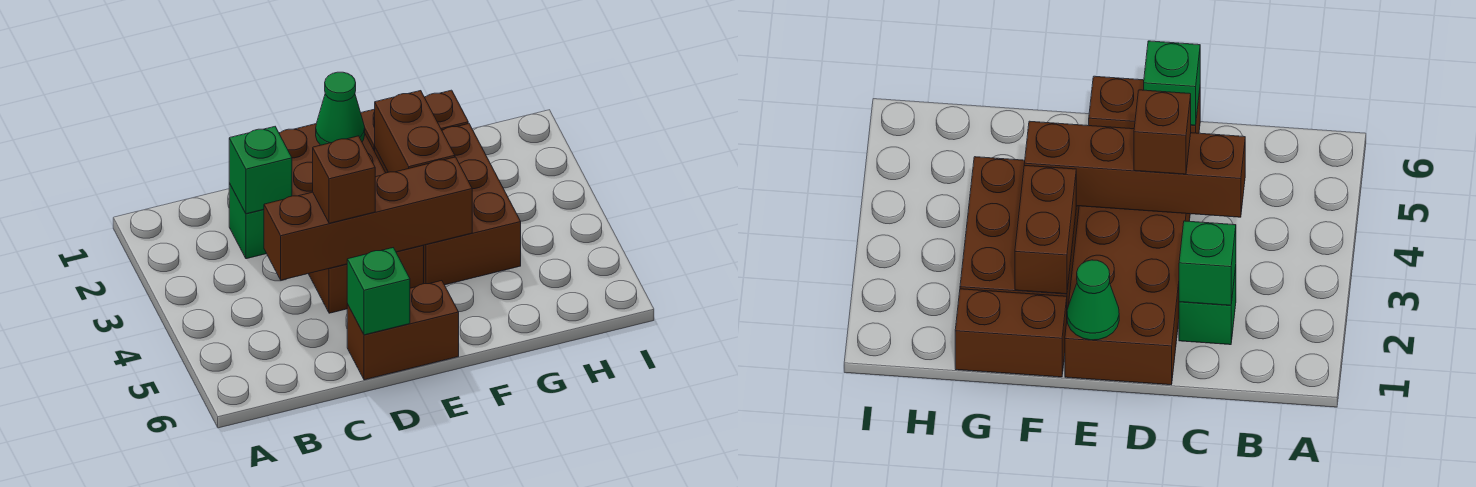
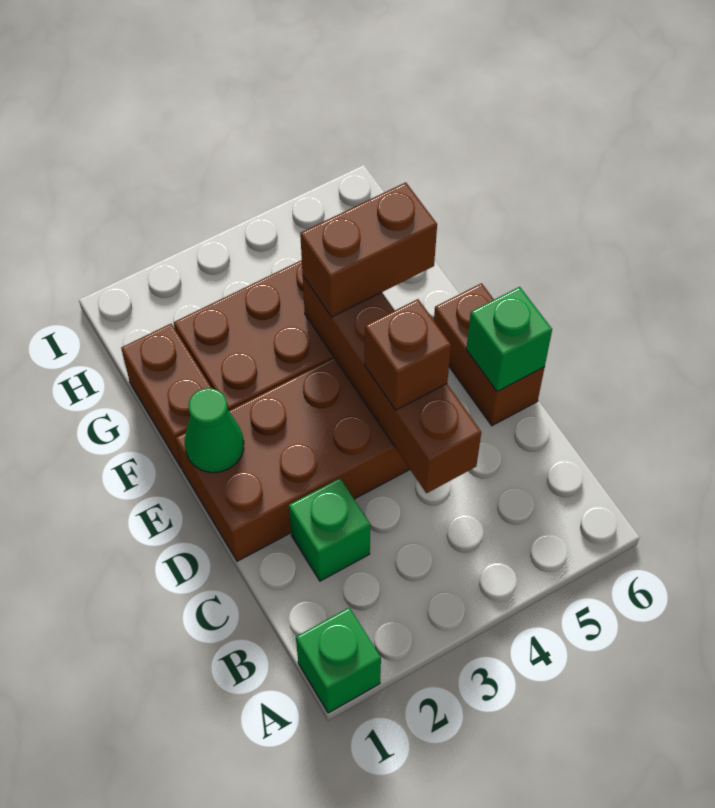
green 1x1 brick [229,127,292,214] -> green 1x1 brick moved to [296,608,381,713]
brown 1x2 brick [375,91,455,172] -> brown 1x2 brick moved to [300,182,437,317]

